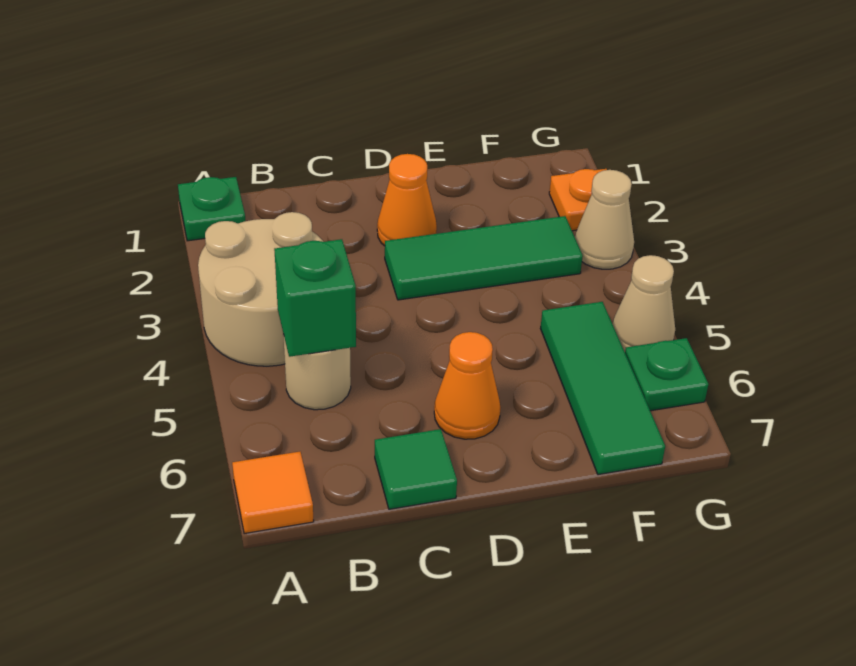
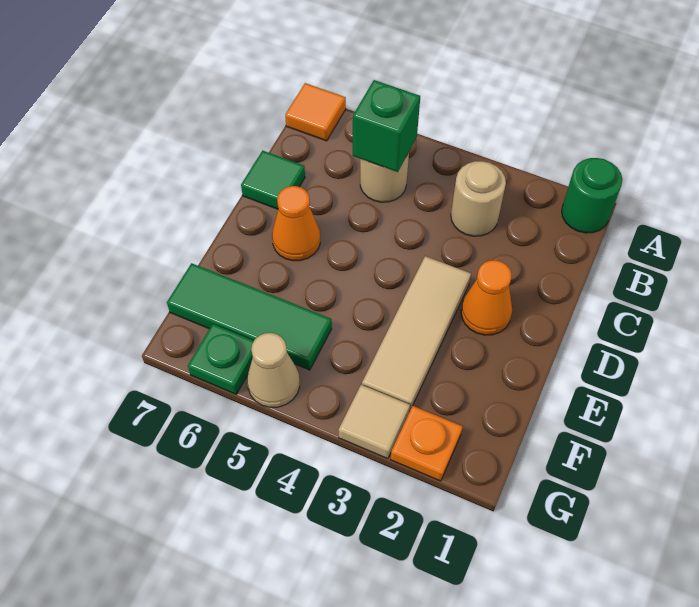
green 1x1 plate [178,177,245,241] -> green 1x1 round brick [562,158,623,233]
tan 2x2 round brick [198,212,323,366] -> tan 1x1 round brick [451,161,506,236]
green 1x3 tile [385,216,583,300] -> tan 1x3 tile [362,256,471,411]
tan 1x1 cone [575,170,634,269] -> tan 1x1 tile [339,385,410,459]

